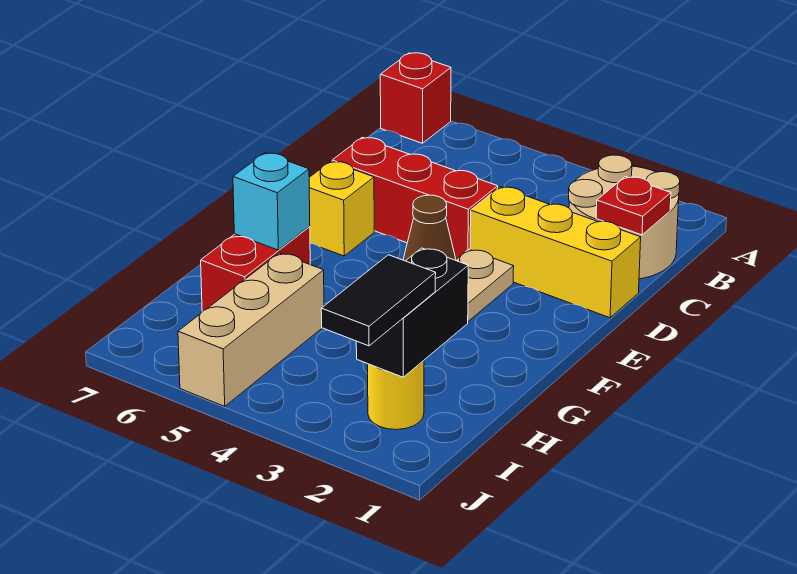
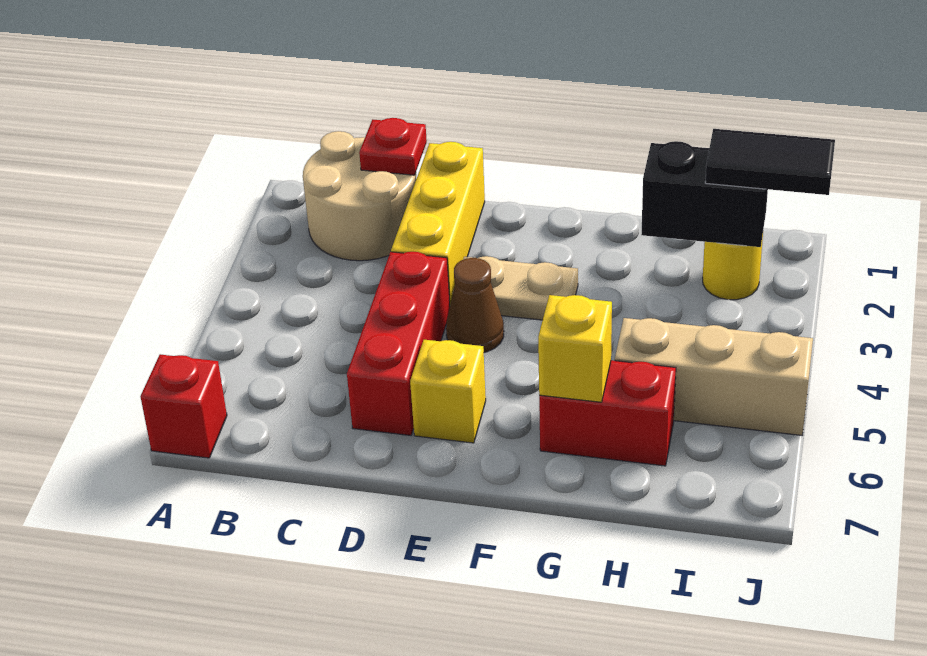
cyan 1x1 brick [233,153,310,250] -> yellow 1x1 brick [538,295,612,402]

